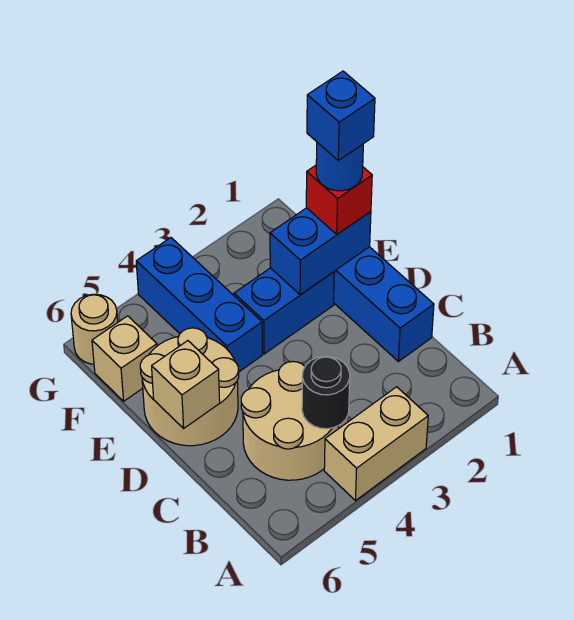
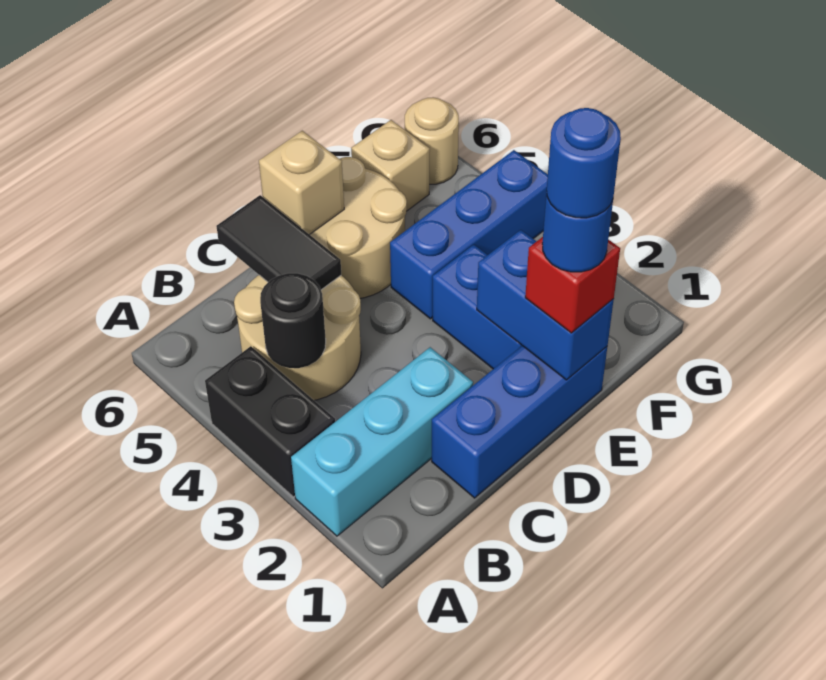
none -> cyan 1x3 brick [291,347,473,536]
tan 1x2 brick [324,387,428,501] -> black 1x2 brick [205,346,335,497]
none -> black 1x2 tile [216,195,341,290]
blue 1x1 brick [307,71,375,160] -> blue 1x1 round brick [547,108,621,218]

